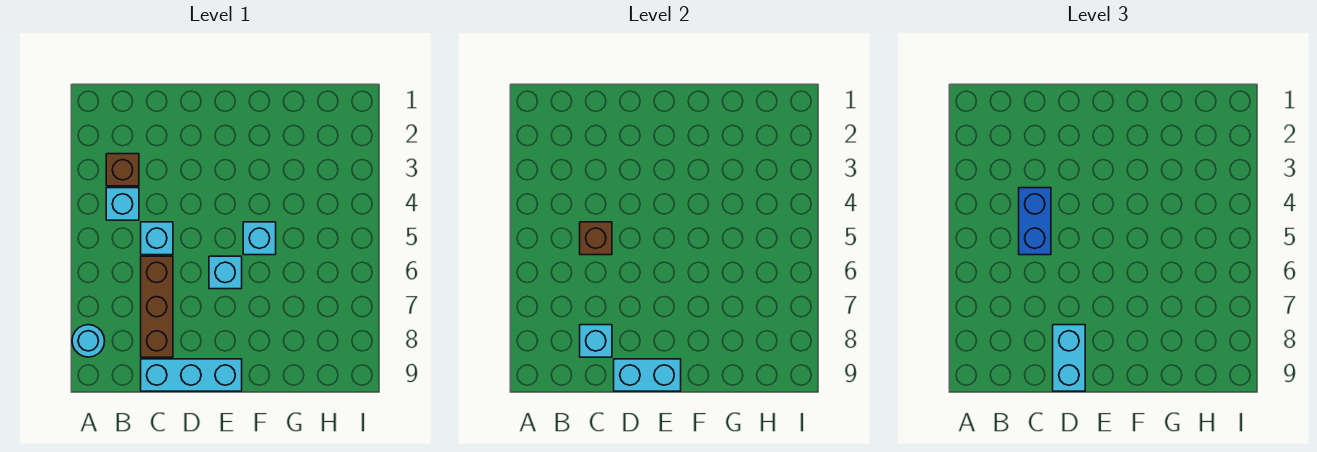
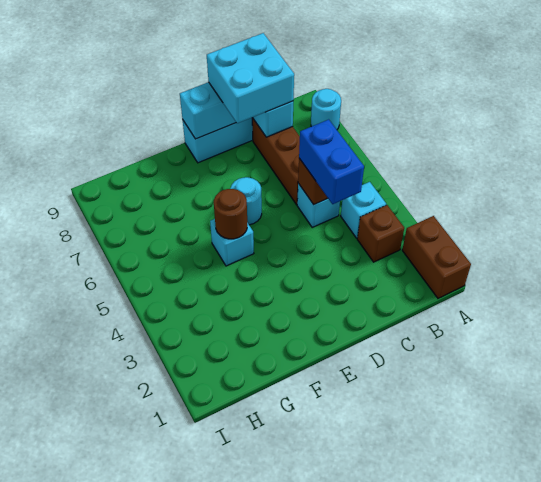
none -> brown 1x2 brick [402,216,471,298]
cyan 1x2 brick [1053,325,1085,391] -> cyan 2x2 brick [207,33,294,123]
cyan 1x1 brick [209,256,242,289] -> cyan 1x1 round brick [230,177,262,225]
none -> brown 1x1 round brick [214,189,247,239]

